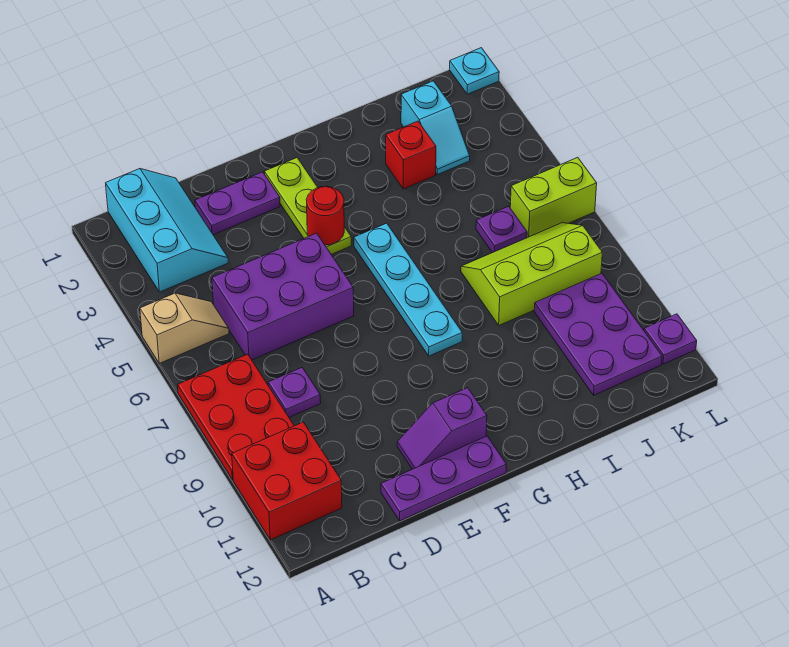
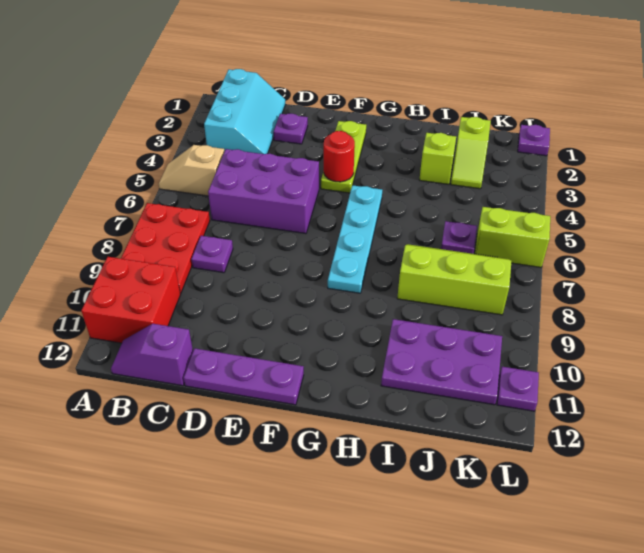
tan 1x2 slope [140,293,229,363] -> tan 1x2 slope turned to [159,145,224,196]
purple 1x2 plate [195,172,280,235] -> purple 1x1 plate [273,114,308,144]
purple 1x2 slope [397,388,487,469] -> purple 1x2 slope moved to [111,324,193,386]
red 1x1 brick [386,121,436,189] -> lime 1x1 brick [419,133,456,184]
cyan 1x2 slope [401,81,470,175] -> lime 1x2 slope [451,117,491,189]
purple 2x3 plate [534,273,662,395] -> purple 2x3 plate turned to [381,319,502,405]
cyan 1x1 plate [450,48,499,94] -> purple 1x1 plate [518,125,550,156]

